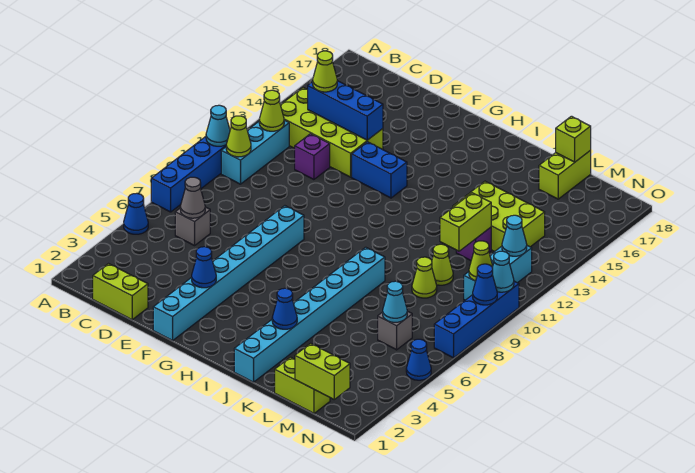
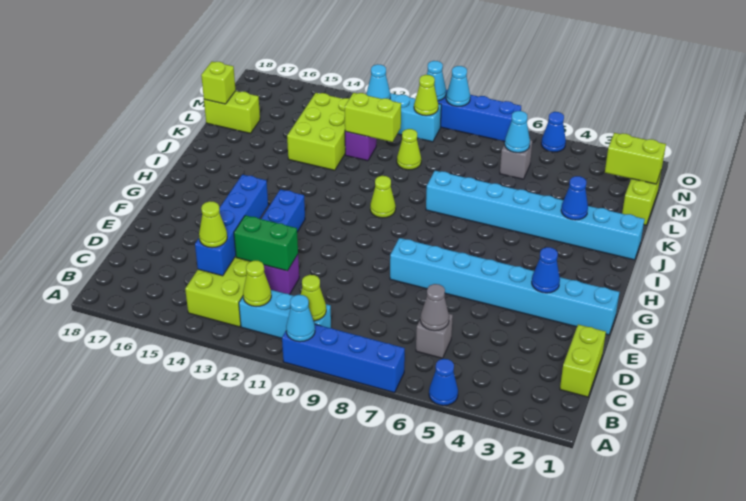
blue 1x3 brick [308,81,383,140] -> blue 1x4 brick [195,175,268,276]
none -> green 1x2 brick [234,215,298,271]
lime 1x1 cone [412,257,437,298] -> lime 1x1 cone moved to [370,176,396,218]
lime 1x2 brick [295,343,350,399] -> lime 1x2 brick turned to [605,133,666,184]
blue 1x1 cone [473,264,497,305] -> cyan 1x1 cone [446,66,470,106]

